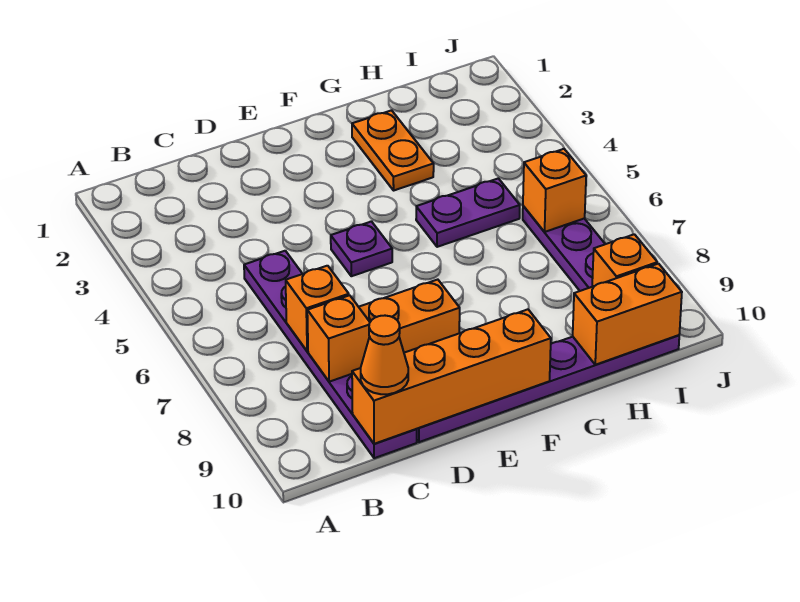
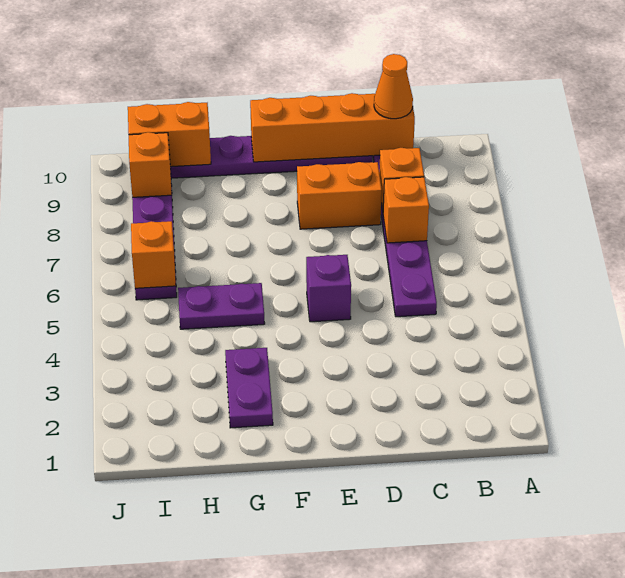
purple 1x1 plate [331,221,392,276] -> purple 1x1 brick [306,255,351,322]
orange 1x2 plate [352,110,434,190] -> purple 1x2 plate [225,348,273,428]

